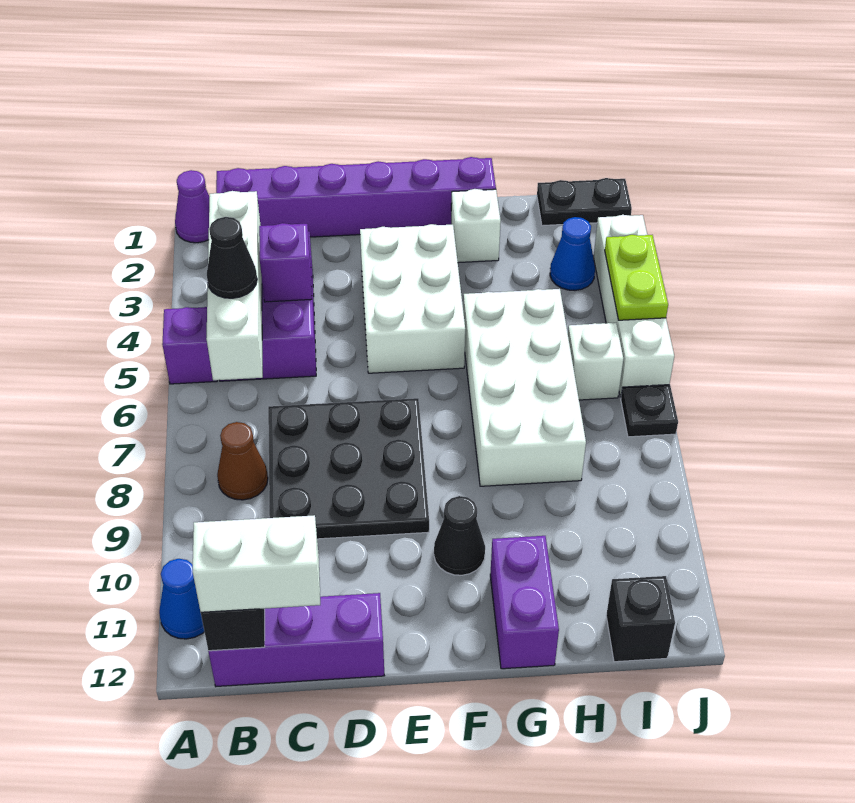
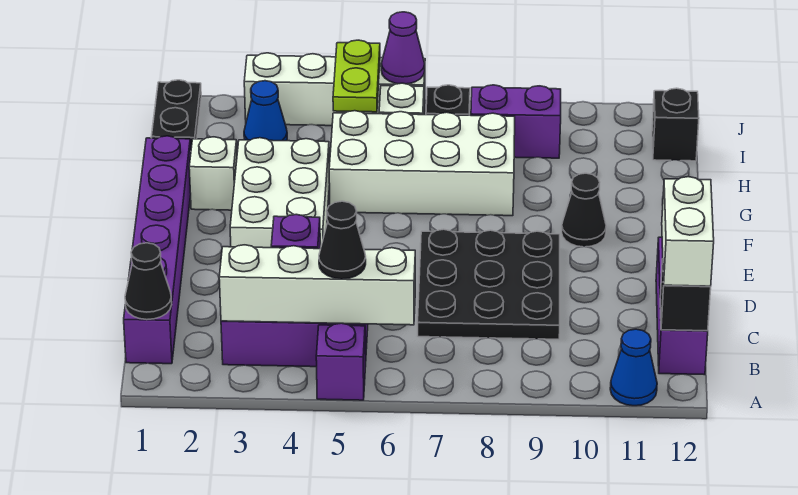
purple 1x1 cone [175,170,209,243] -> purple 1x1 cone moved to [381,12,425,84]
none -> black 1x1 cone [125,243,172,320]
brown 1x1 cone [217,422,268,500] -> none
white 2x3 brick [360,224,465,373] -> white 2x3 brick turned to [230,138,330,248]
purple 1x2 brick [490,536,559,669] -> purple 1x2 brick moved to [471,85,561,158]
lime 1x2 plate [605,235,668,320] -> lime 1x2 plate turned to [333,40,380,112]

